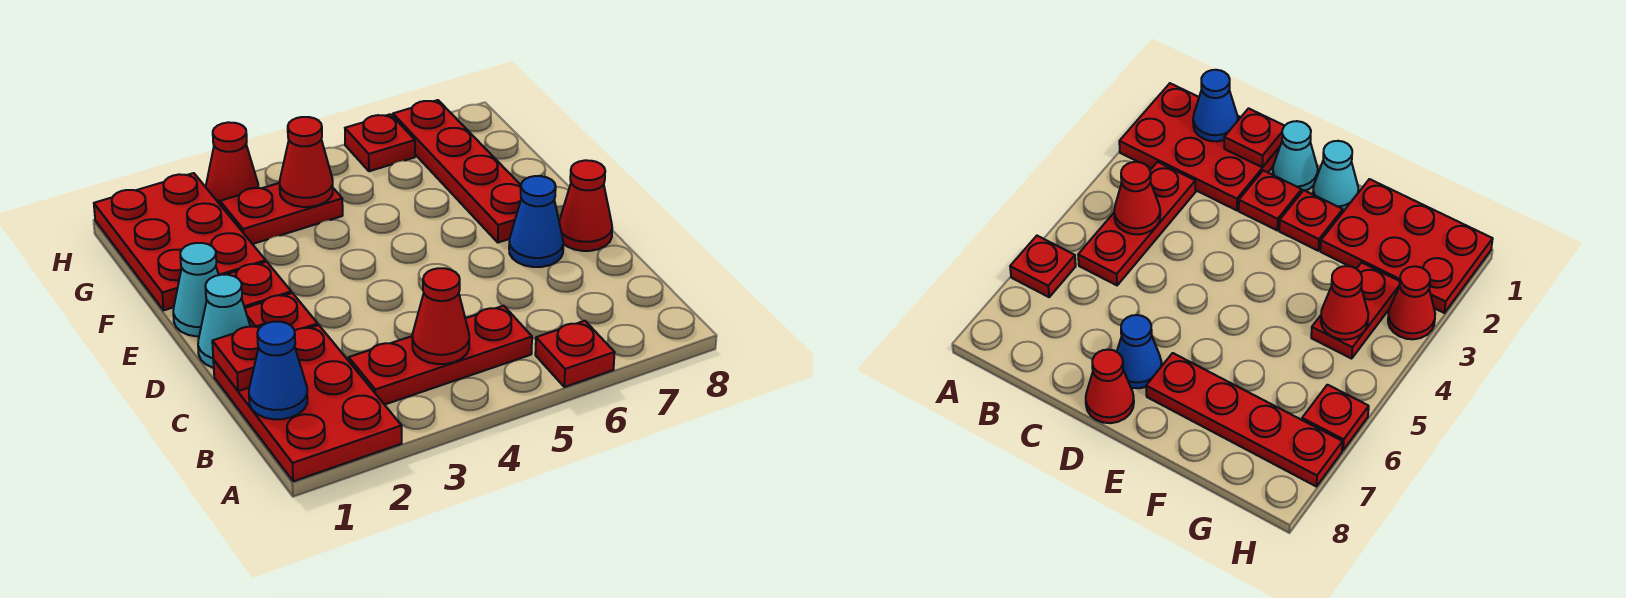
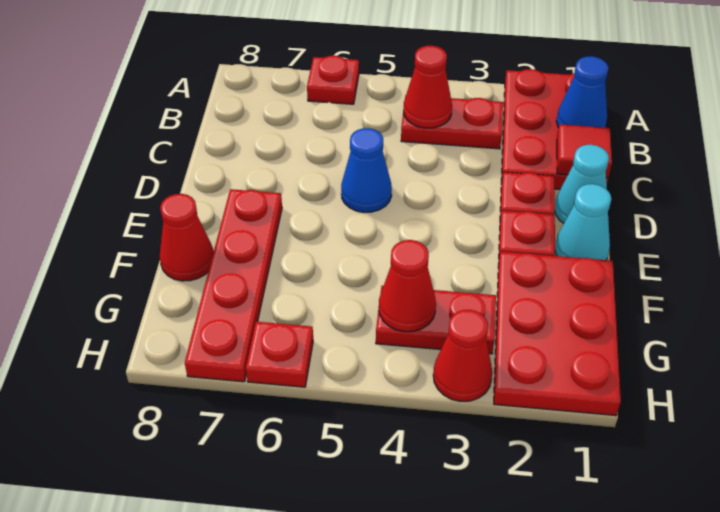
red 1x3 plate [349,306,532,405] -> red 1x2 plate [401,95,503,149]
red 1x1 plate [212,324,264,391] -> red 1x1 tile [557,124,612,178]
blue 1x1 cone [509,176,563,267] -> blue 1x1 cone moved to [341,128,392,212]
red 1x1 cone [559,160,612,251] -> red 1x1 cone moved to [160,194,214,281]

